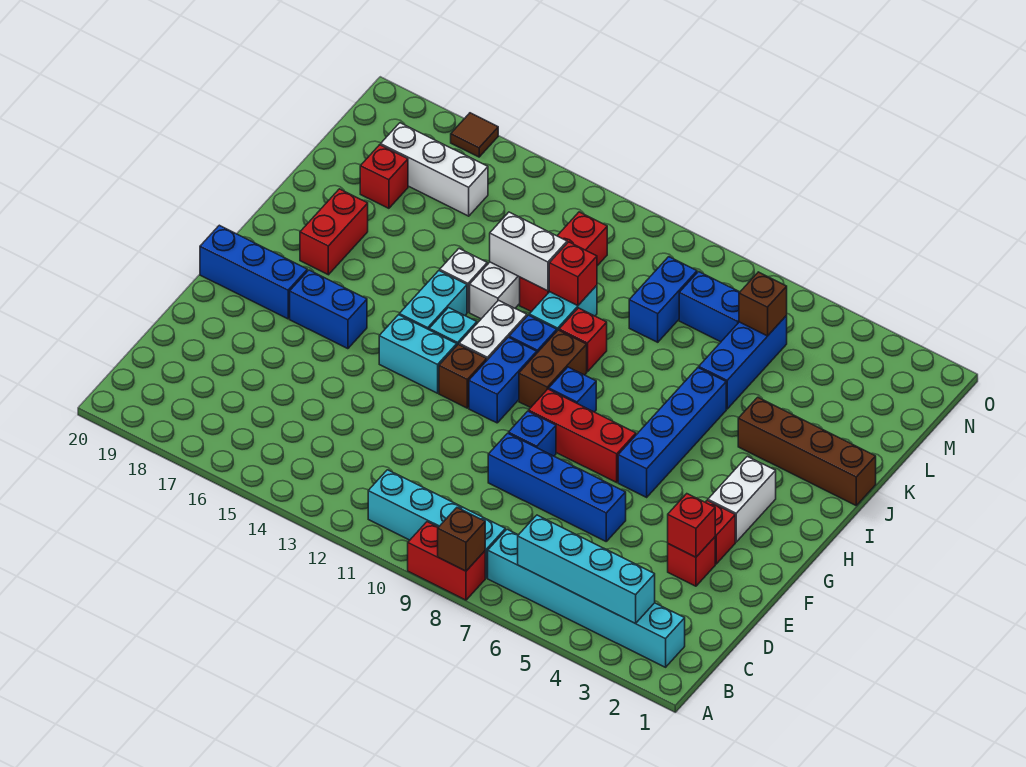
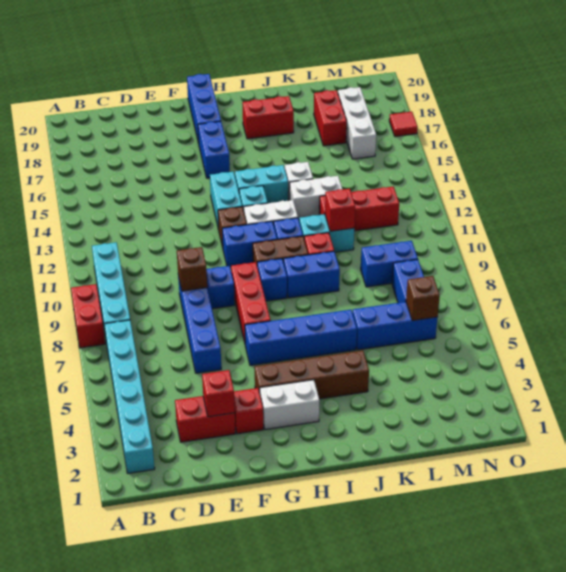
brown 1x1 brick [438,508,485,571] -> brown 1x1 brick moved to [177,247,207,291]
cyan 1x4 brick [518,515,655,624] -> none
red 1x1 brick [668,537,715,586] -> red 1x2 brick [175,396,235,442]
none -> blue 1x2 brick [284,251,340,298]
brown 1x4 brick [738,397,876,505] -> brown 1x4 brick turned to [255,351,369,399]
white 1x2 brick [490,212,567,291] -> none
red 1x1 brick [360,145,408,208] -> red 1x2 brick [314,90,347,146]
brown 1x1 tile [451,113,498,157] -> red 1x1 tile [389,112,418,137]

